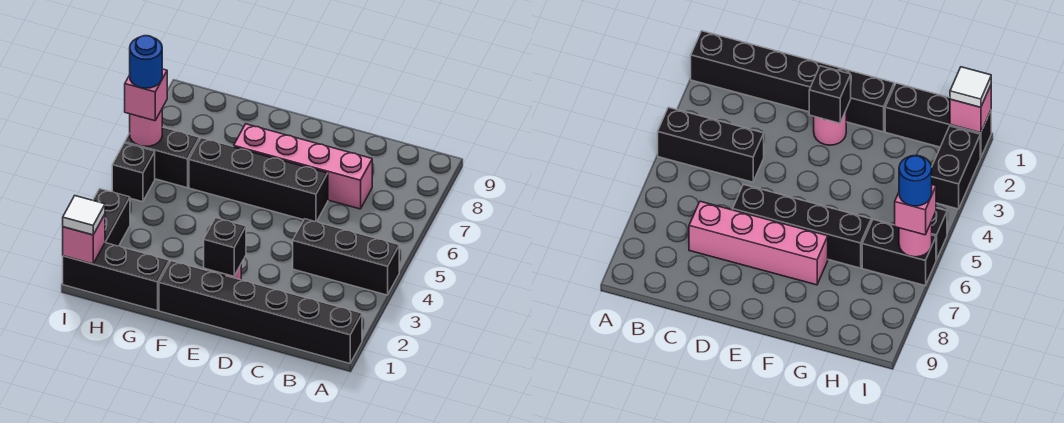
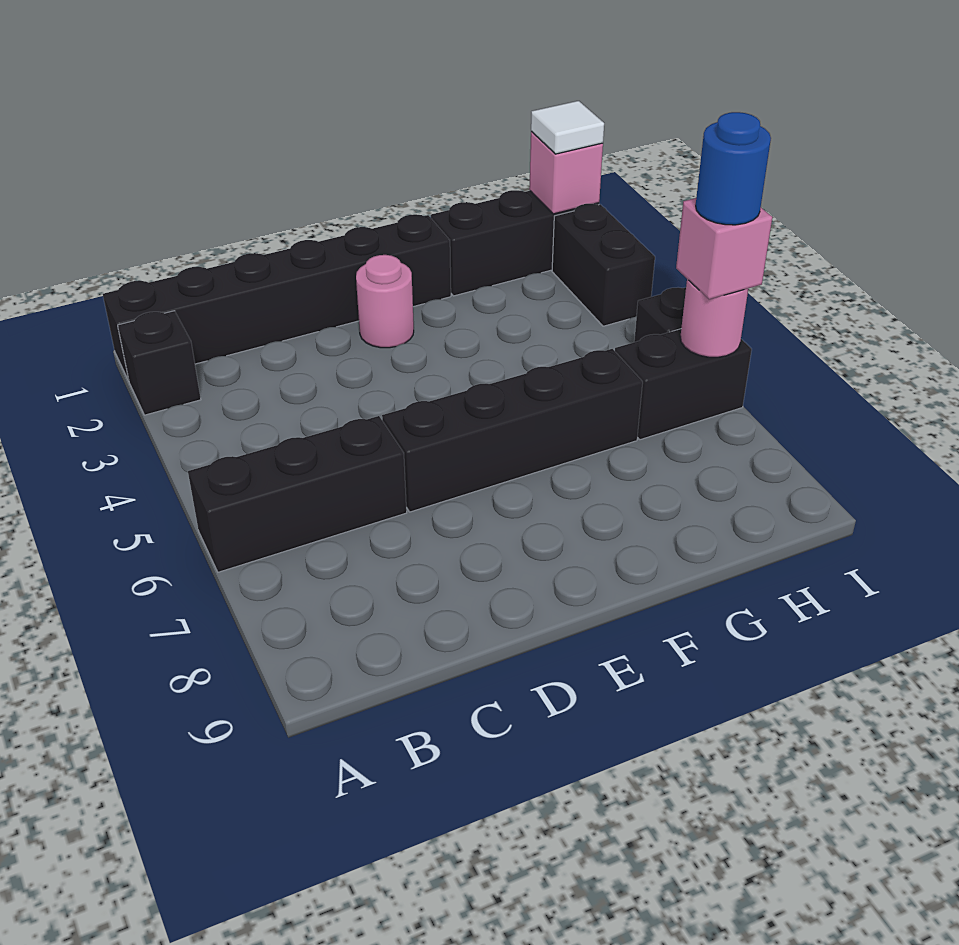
black 1x3 brick [293,219,399,295] -> black 1x3 brick moved to [188,416,407,572]
pink 1x4 brick [234,124,372,209] -> none
black 1x1 brick [204,218,246,276] -> black 1x1 brick moved to [118,311,201,415]

